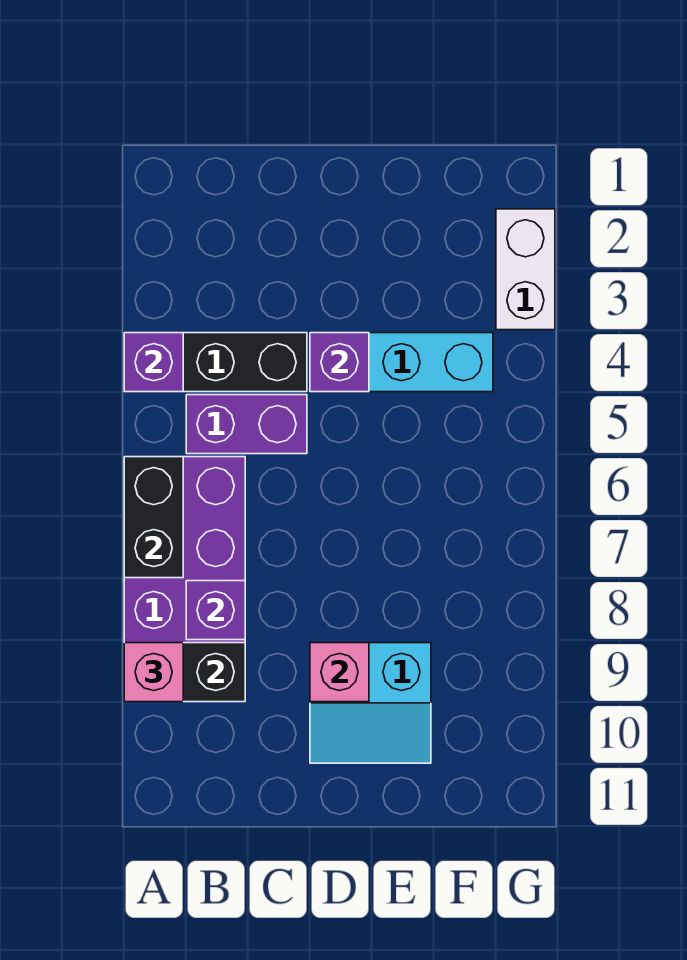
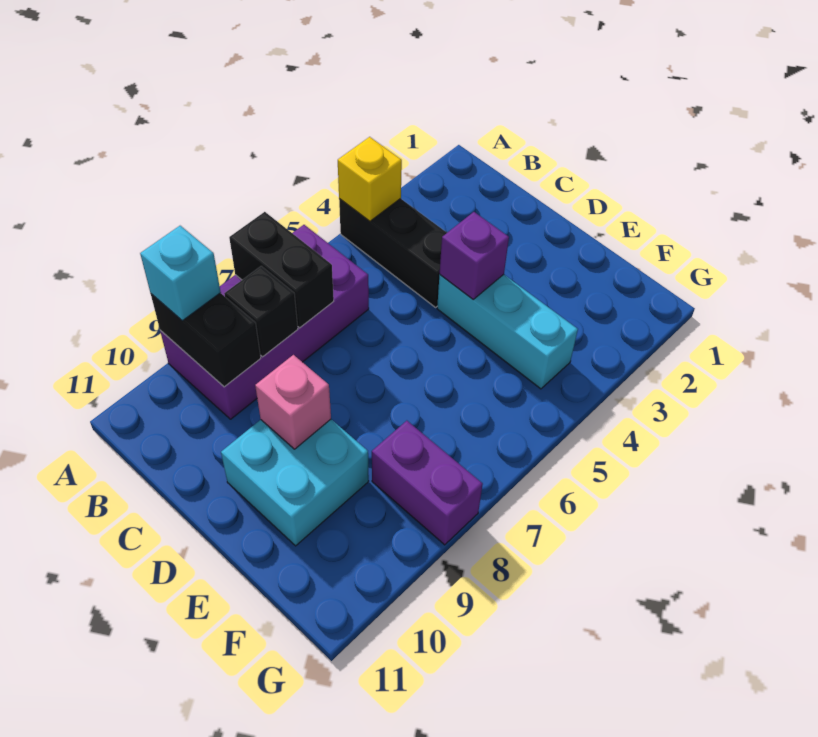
purple 1x1 brick [124,333,183,392] -> yellow 1x1 brick [338,137,402,221]
black 1x2 brick [124,457,183,578] -> black 1x2 brick turned to [229,212,334,328]
pink 1x1 brick [124,643,183,702] -> cyan 1x1 brick [140,226,221,321]
purple 1x2 brick [186,395,307,454] -> purple 1x2 brick moved to [372,421,483,545]
purple 1x1 brick [186,581,245,640] -> black 1x1 brick [224,266,298,357]
cyan 2x2 slope [310,643,431,763] -> cyan 2x2 brick [221,419,369,546]
white 1x2 brick [496,209,555,330] -> none

